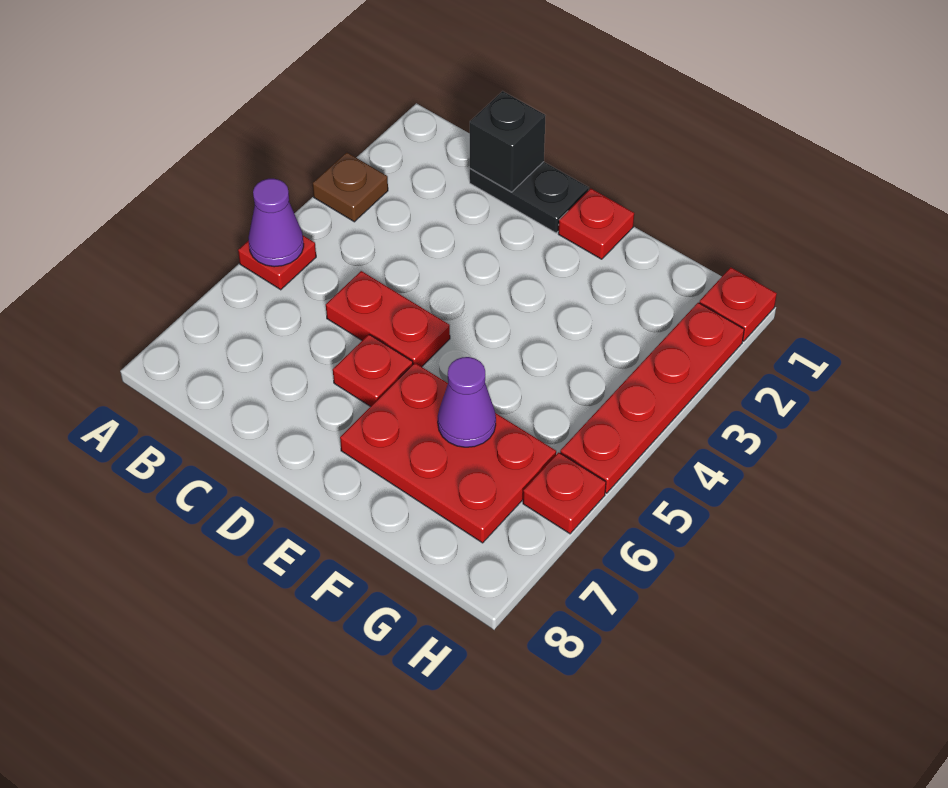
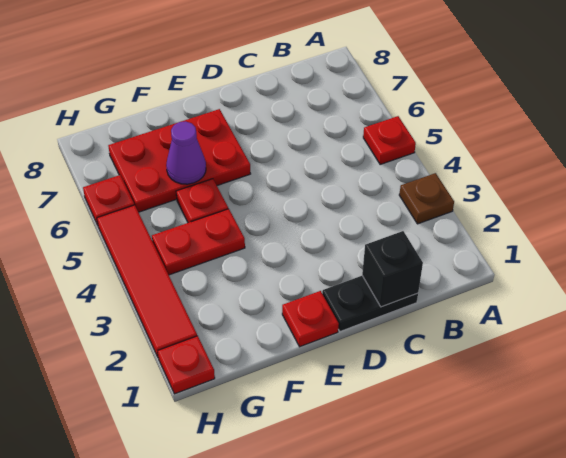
purple 1x1 cone [248,179,304,267] -> none
red 1x2 plate [326,271,450,367] -> red 1x2 plate moved to [152,209,245,275]
red 1x1 plate [333,334,413,407] -> red 1x1 plate moved to [176,179,228,223]
red 1x4 plate [560,303,744,493] -> red 1x4 tile [97,205,197,357]

